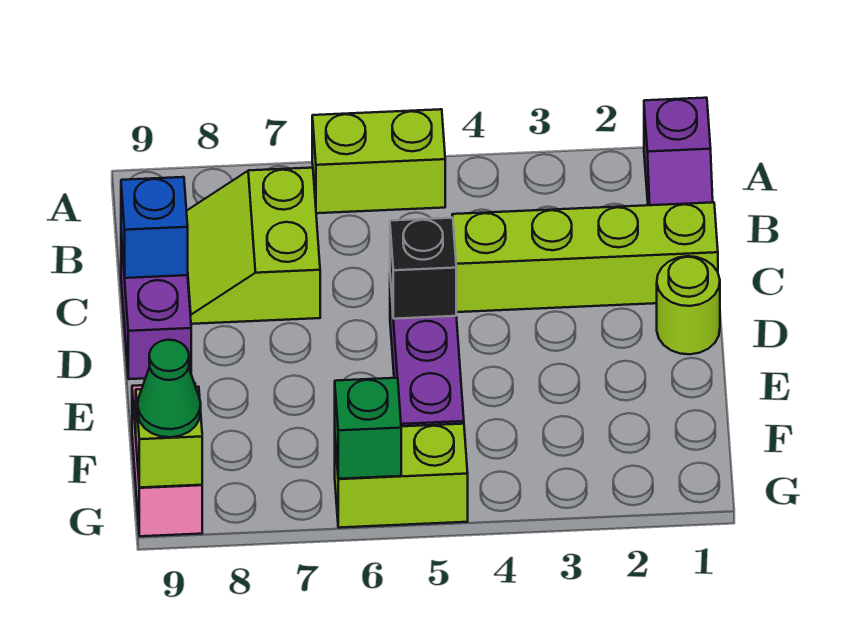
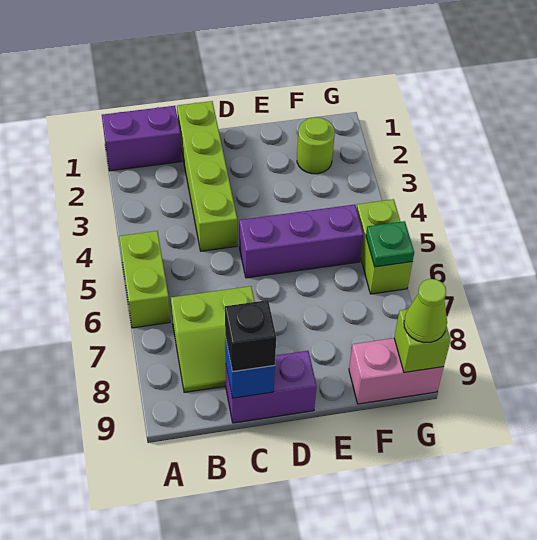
purple 1x2 slope [644,98,713,205] -> purple 1x2 brick [102,106,182,171]
lime 1x1 round brick [657,256,720,354] -> lime 1x1 round brick moved to [297,117,335,174]
black 1x1 brick [390,217,456,319] -> black 1x1 brick moved to [225,300,276,372]
green 1x1 brick [335,378,401,479] -> green 1x1 plate [366,221,414,267]
green 1x1 cone [138,340,201,437] -> lime 1x1 cone [404,279,447,343]

